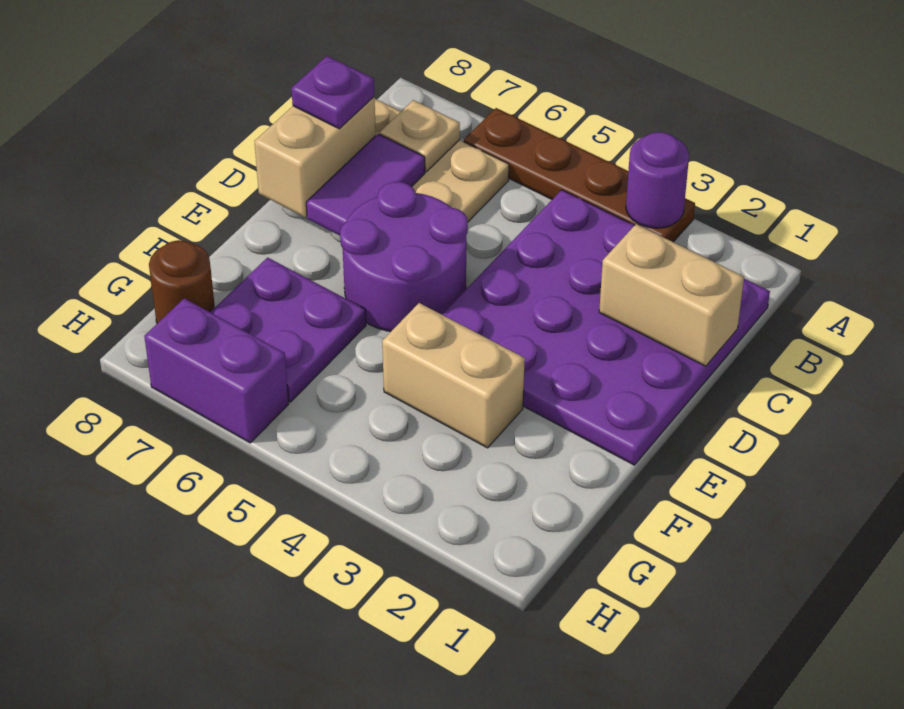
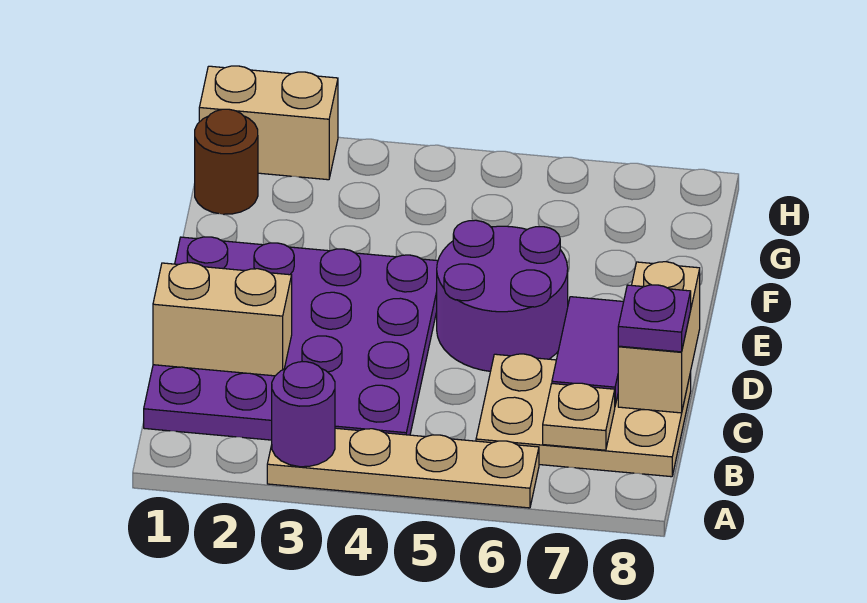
brown 1x4 plate [464,108,695,242] -> tan 1x4 plate [267,428,539,508]
tan 1x2 brick [382,303,525,448] -> tan 1x2 brick moved to [199,66,338,180]
purple 2x2 plate [211,258,366,402] -> none
brown 1x1 round brick [149,240,215,323] -> brown 1x1 round brick moved to [195,109,258,214]
purple 1x2 brick [144,298,289,443] -> none

